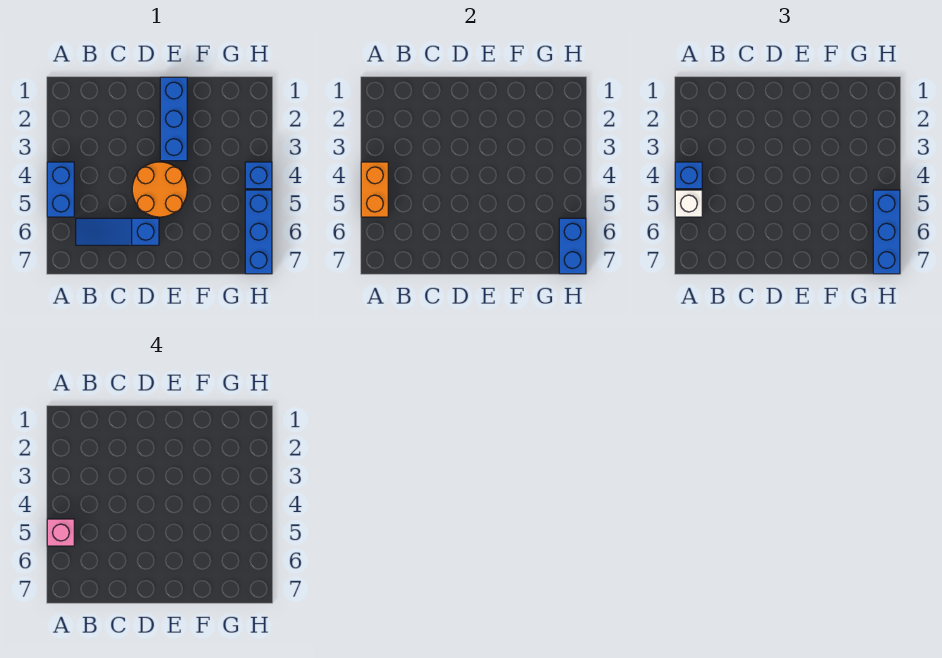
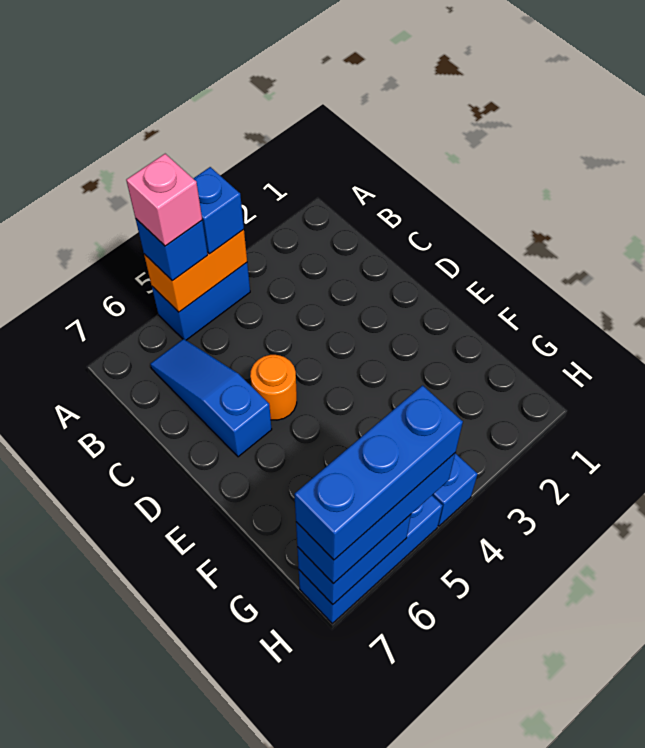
white 1x1 brick [675,190,702,217] -> blue 1x1 brick [136,219,208,280]
orange 2x2 round brick [132,162,187,217] -> orange 1x1 round brick [250,355,297,420]
blue 1x3 brick [160,77,187,161] -> blue 1x3 brick moved to [294,385,463,560]

